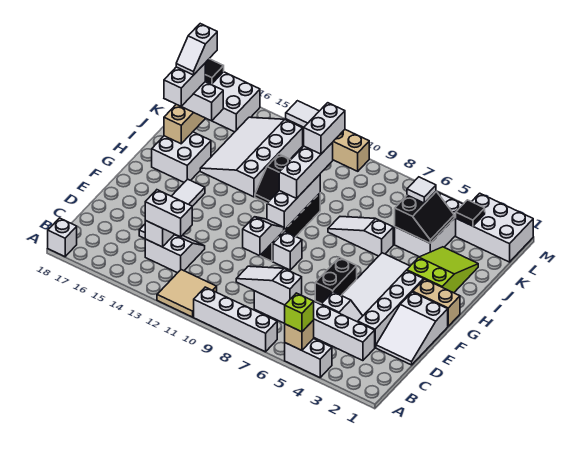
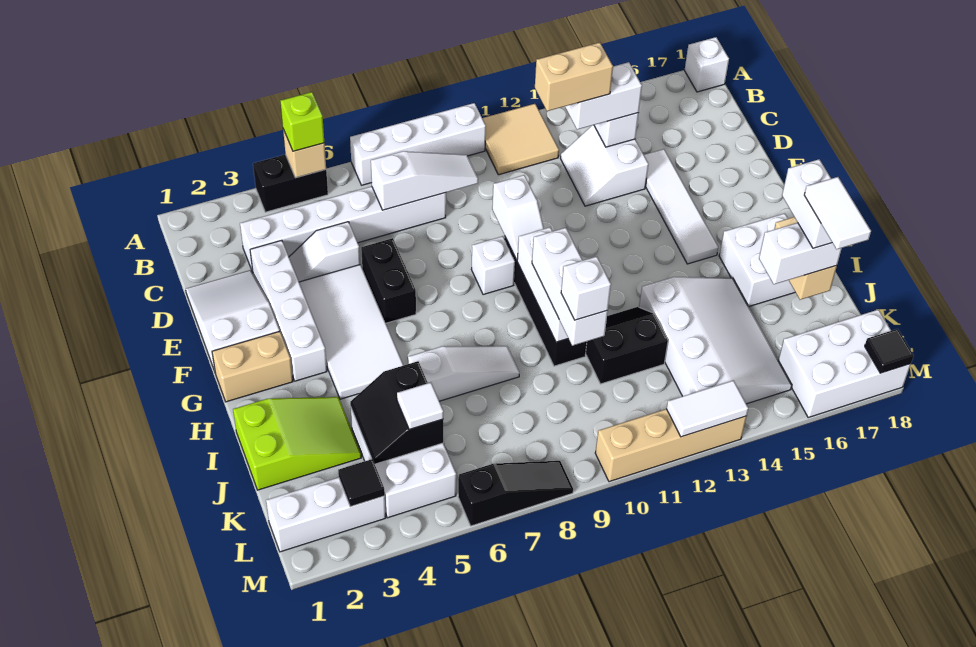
white 1x2 brick [285,339,332,377] -> black 1x2 brick [253,154,328,212]
none -> tan 1x2 brick [535,42,613,111]
white 2x2 slope [145,234,205,273] -> white 2x2 slope turned to [561,125,648,206]
lime 2x3 slope [407,247,478,293] -> lime 2x3 slope turned to [233,397,361,490]
white 1x2 brick [304,103,345,154] -> white 1x1 brick [561,257,611,320]
white 1x2 slope [176,24,217,75] -> white 1x2 tile [804,177,871,249]
white 2x3 brick [456,193,533,262] -> white 1x3 brick [266,477,386,552]
none -> black 1x3 slope [458,461,573,526]

